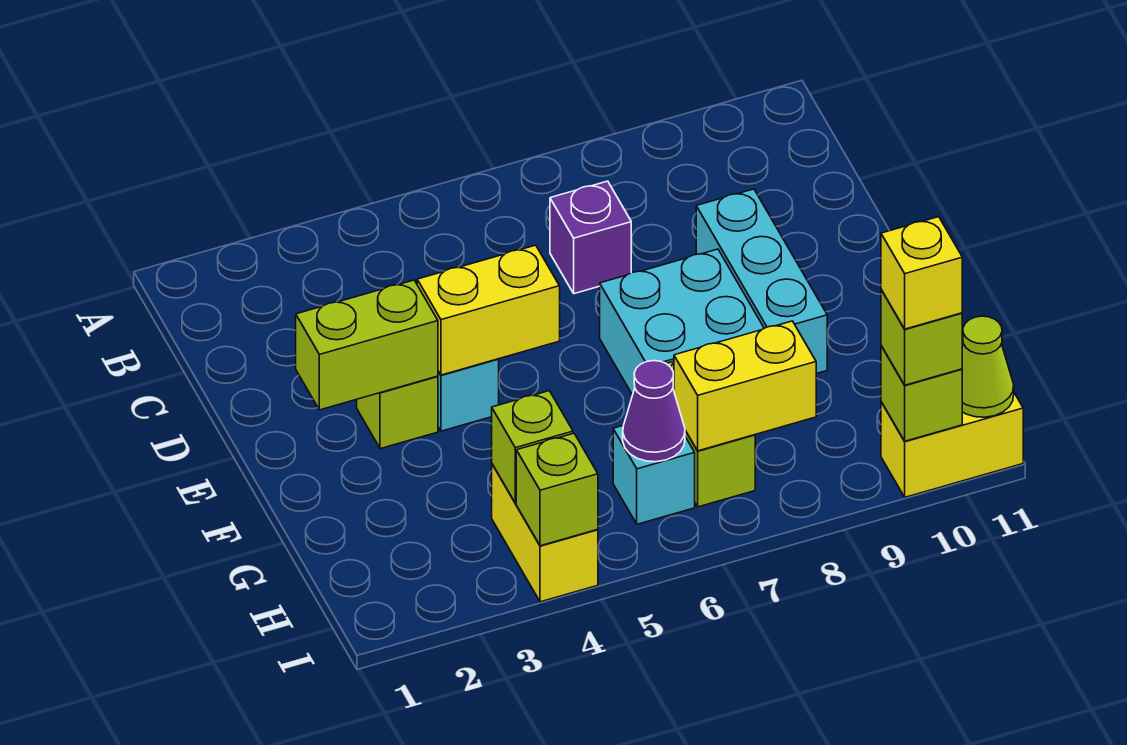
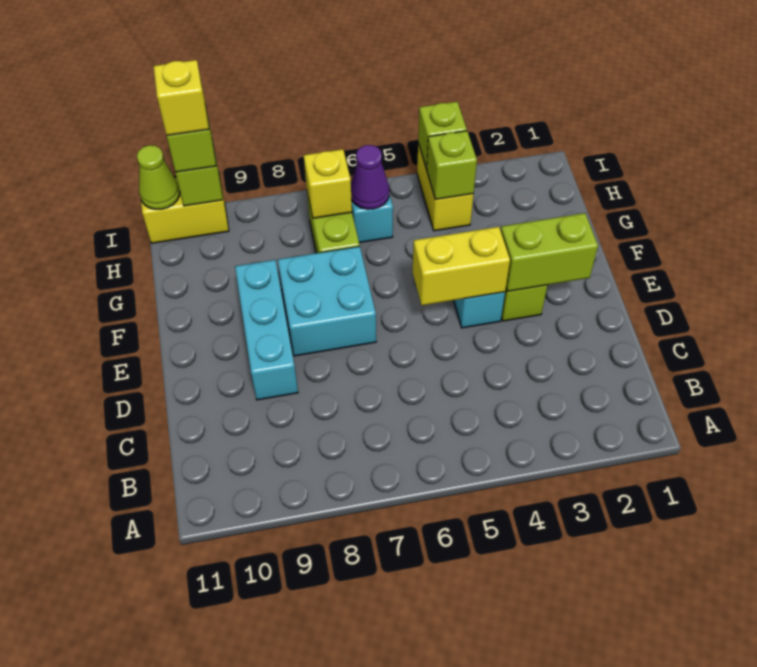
purple 1x1 brick [550,181,631,294] -> none
yellow 1x2 brick [674,321,816,451] -> yellow 1x1 brick [304,149,352,218]

